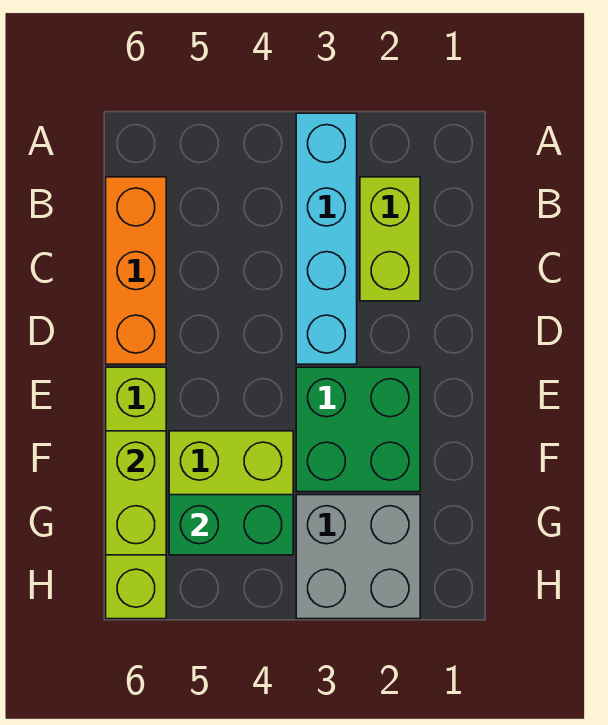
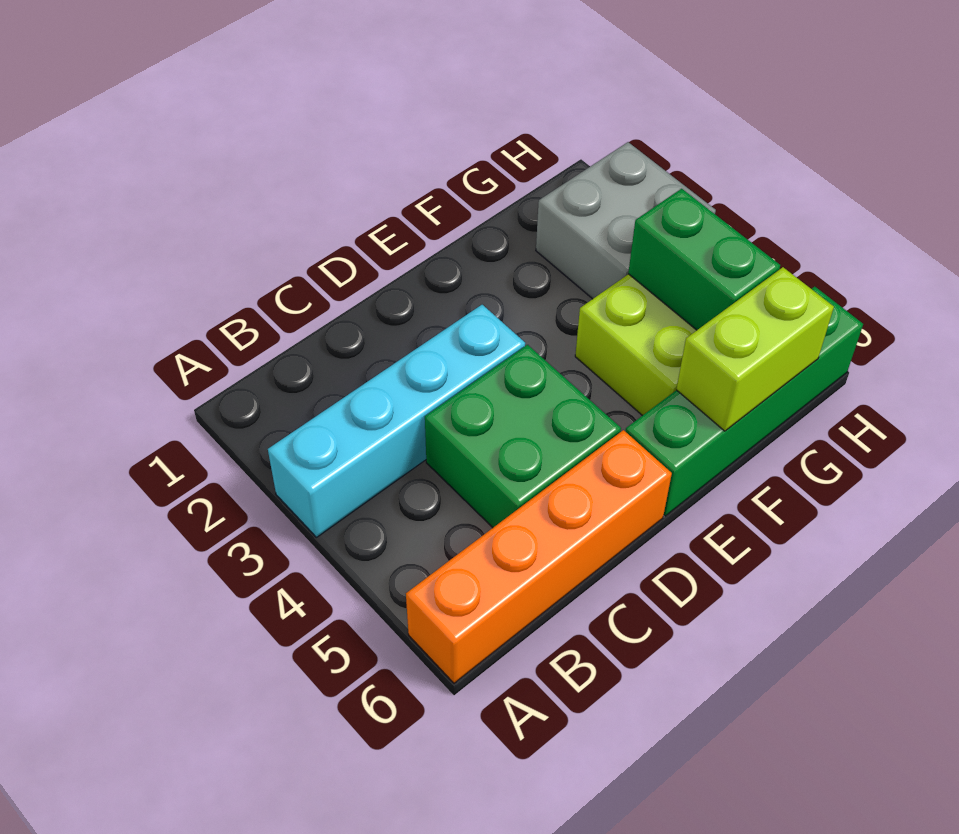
lime 1x2 brick [360,177,420,301] -> none
orange 1x3 brick [106,177,166,364] -> orange 1x4 brick [406,430,672,683]
green 2x2 brick [296,367,420,492] -> green 2x2 brick moved to [425,345,621,528]
lime 1x4 brick [106,367,166,619] -> green 1x4 brick [625,287,863,516]

